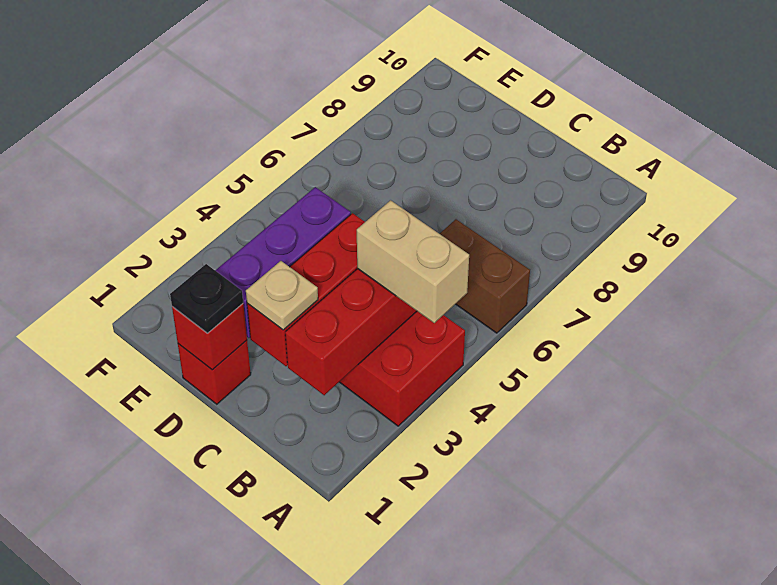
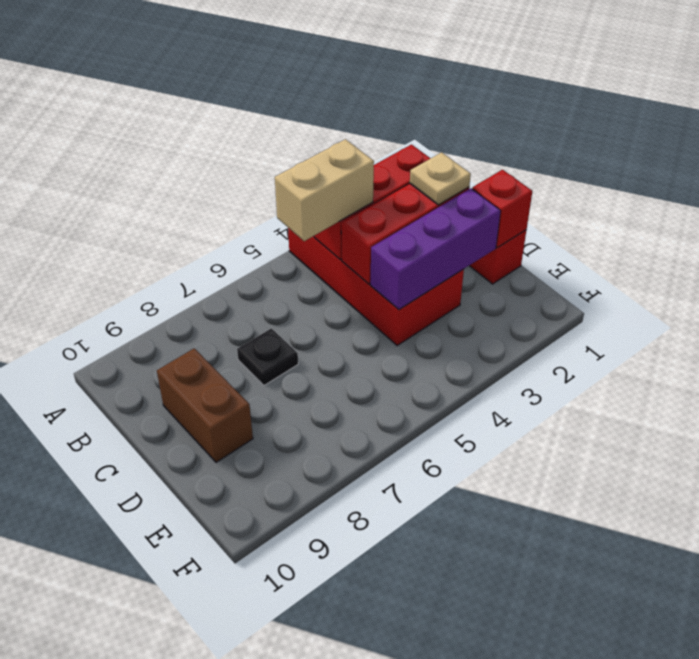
tan 1x2 brick [357,200,469,323] -> tan 1x2 brick turned to [275,139,374,241]
brown 1x2 brick [440,219,530,333] -> brown 1x2 brick moved to [157,348,253,462]
black 1x1 plate [170,264,243,333] -> black 1x1 plate moved to [237,328,298,385]

